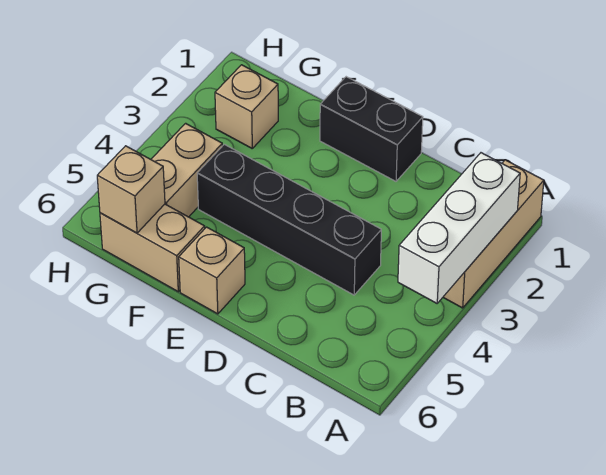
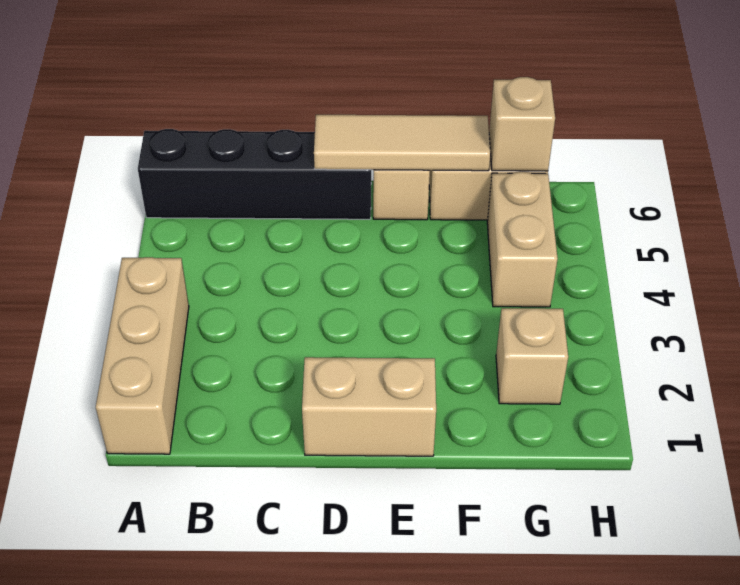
white 1x3 brick [398,153,520,303] -> none
black 1x4 brick [197,144,381,295] -> black 1x4 brick moved to [138,129,371,219]
black 1x2 brick [320,77,423,181] -> tan 1x2 brick [302,357,436,456]
none -> tan 1x3 tile [314,115,490,171]

